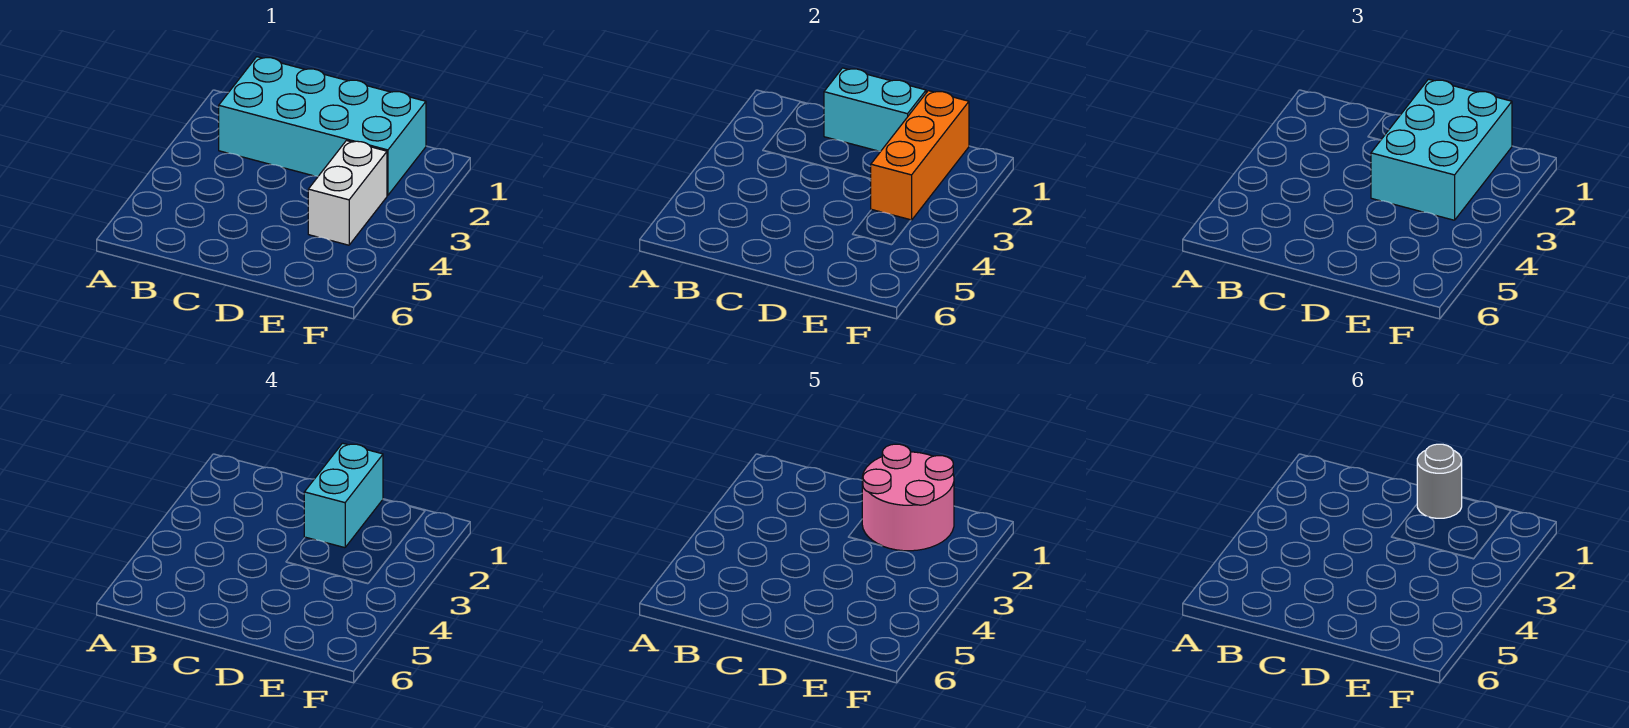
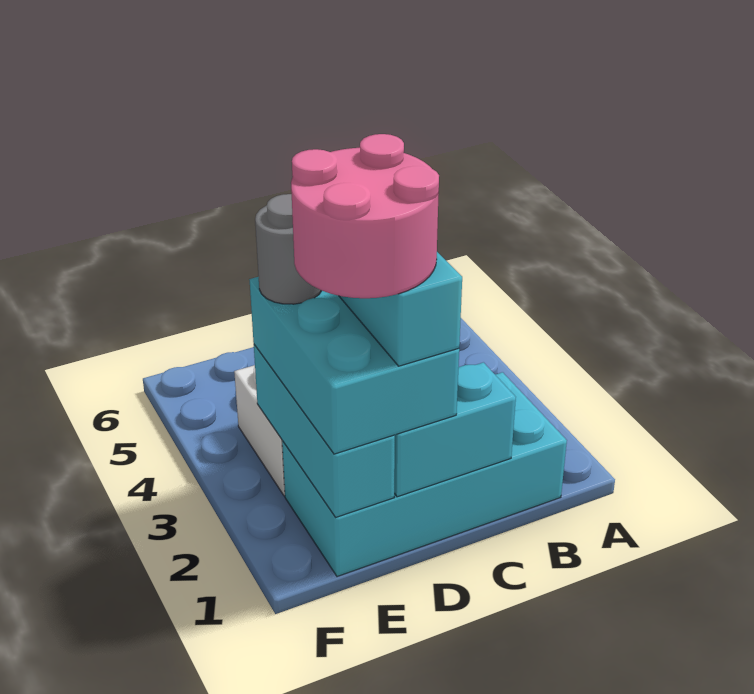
grey 1x1 round brick [1417,444,1462,518] -> grey 1x1 round brick moved to [255,194,322,304]
orange 1x3 brick [871,91,969,220] -> cyan 1x3 brick [254,345,395,517]

